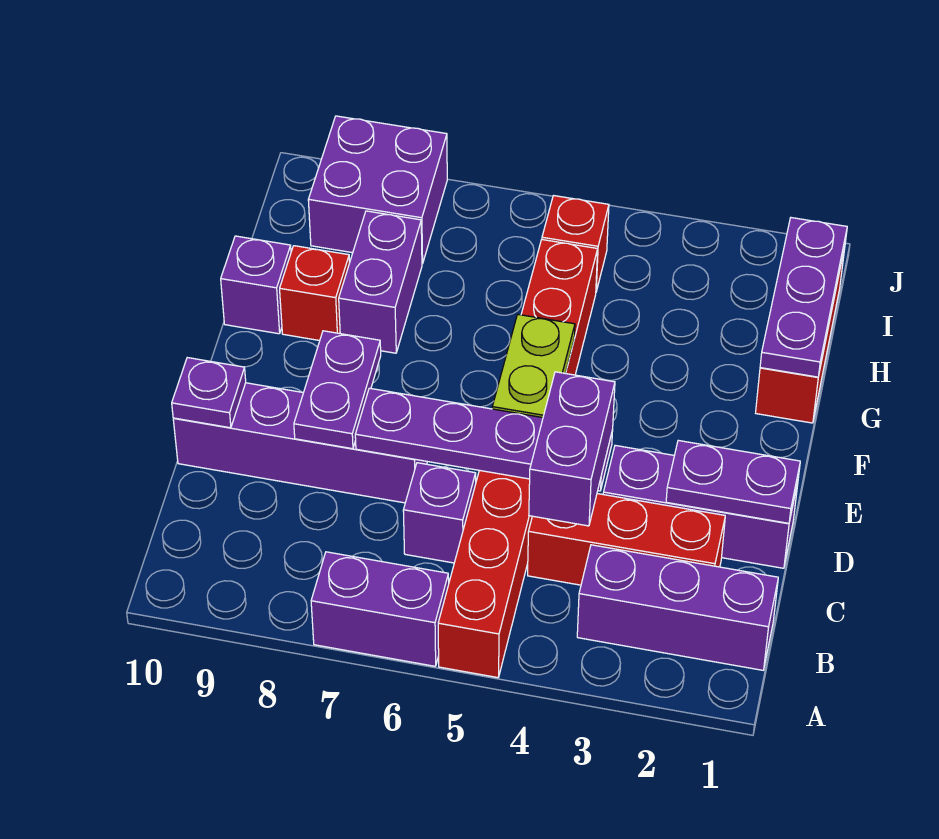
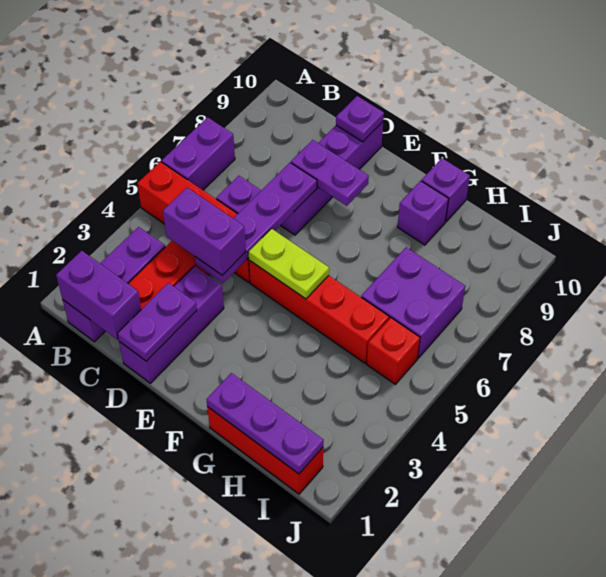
purple 1x2 brick [339,211,422,353] -> purple 1x2 brick moved to [56,251,141,340]
red 1x1 brick [280,246,350,341] -> purple 1x1 brick [397,181,449,245]
purple 2x2 brick [308,116,447,264] -> purple 2x2 brick moved to [361,247,466,358]

